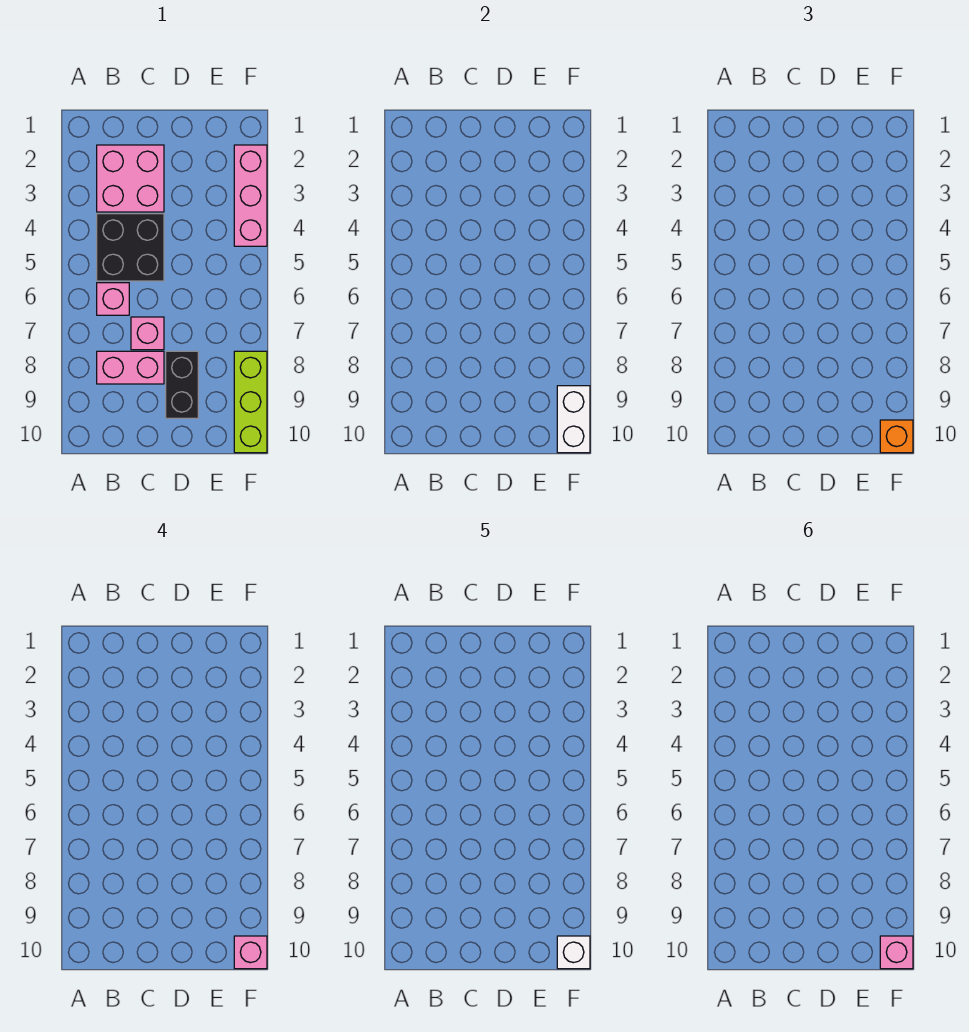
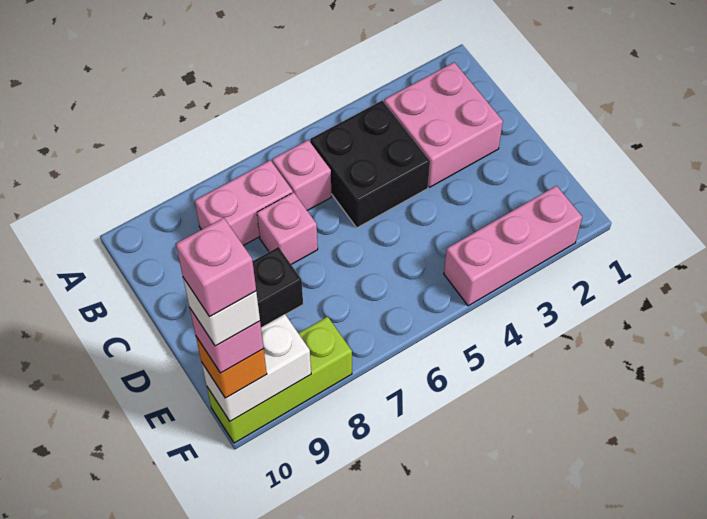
pink 1x2 brick [97,351,164,384] -> pink 1x2 brick turned to [195,160,293,246]

